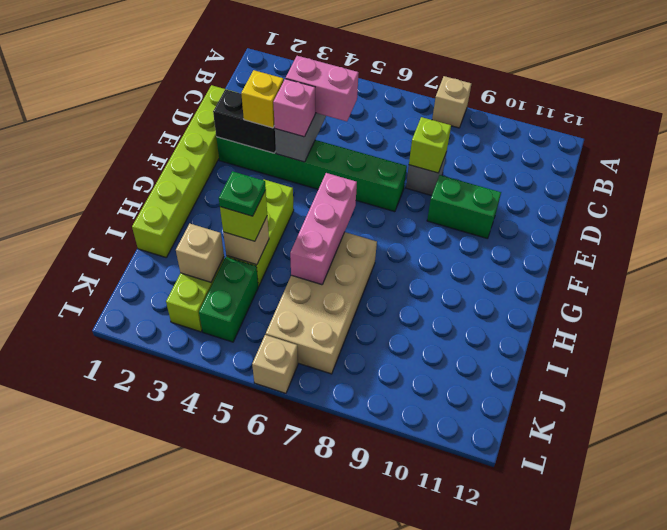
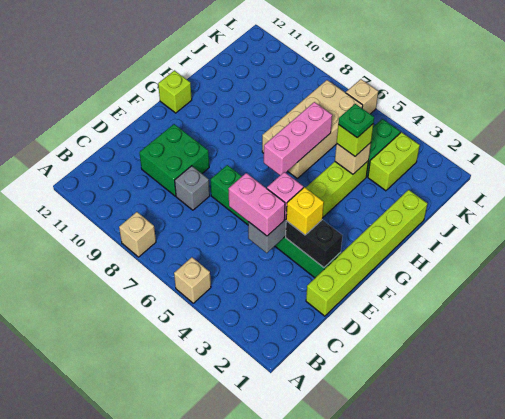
lime 1x1 brick [409,117,451,173] -> lime 1x1 brick moved to [158,71,192,113]
green 1x2 brick [427,175,501,239] -> green 2x2 brick [139,124,209,196]
tan 1x1 brick [176,224,224,282] -> tan 1x1 brick moved to [174,257,211,303]

